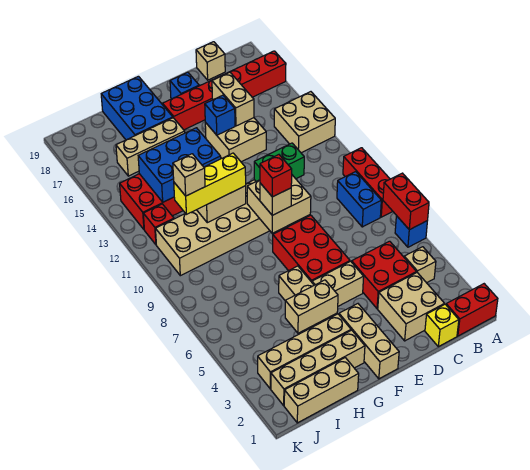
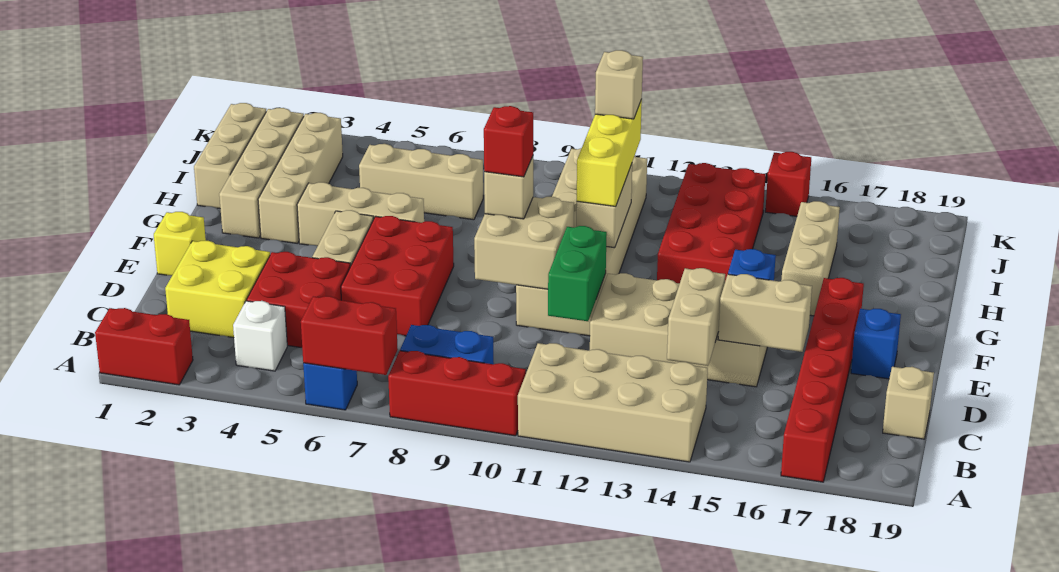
red 1x2 brick [446,284,498,336] -> red 1x2 brick turned to [95,308,193,385]
tan 2x2 brick [274,92,335,153] -> tan 2x4 brick [518,343,708,462]
tan 1x1 brick [404,247,436,283] -> white 1x1 brick [233,301,287,371]
yellow 1x1 brick [425,304,459,347] -> yellow 1x1 brick moved to [154,212,206,275]
tan 2x2 brick [378,272,444,341] -> yellow 2x2 brick [165,241,270,338]
tan 2x2 brick [205,118,266,162] -> tan 2x4 brick [590,273,767,387]
red 2x3 brick [273,215,350,282] -> red 2x3 brick turned to [341,216,454,336]
tan 1x3 brick [339,304,399,379] -> tan 1x3 brick moved to [359,144,483,220]
tan 1x2 brick [285,280,338,333] -> tan 1x2 brick moved to [667,268,725,366]
blue 2x3 brick [138,128,221,202] -> none
blue 2x3 brick [101,76,173,140] -> none
red 1x1 brick [143,204,174,245] -> red 1x1 brick moved to [765,152,811,216]

